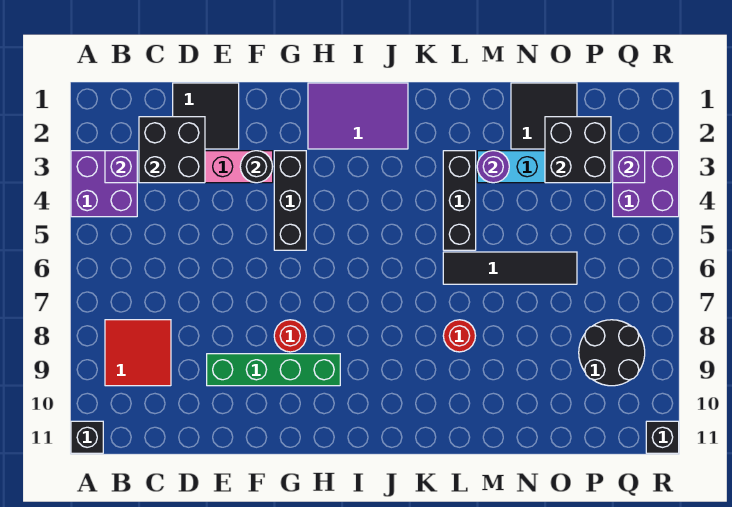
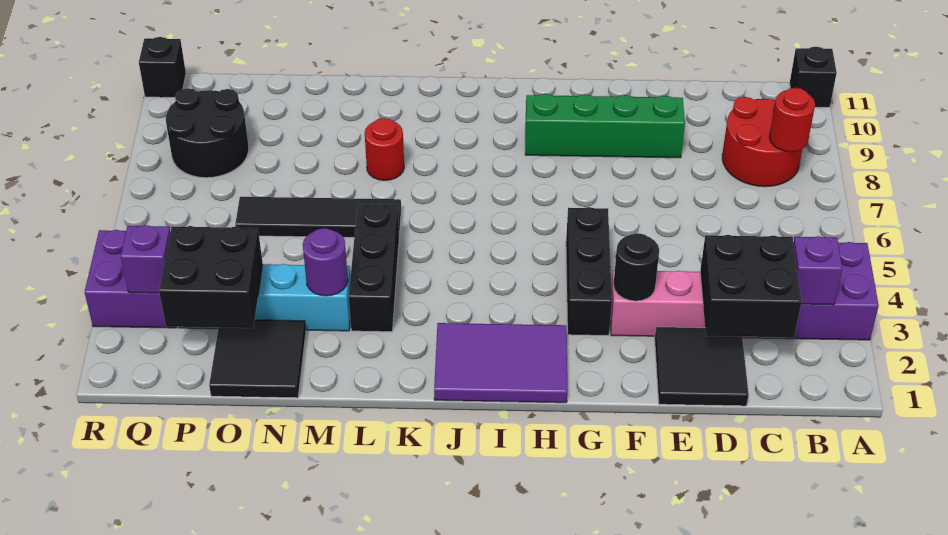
red 2x2 tile [105,320,171,386] -> red 2x2 round brick [722,97,802,187]
red 1x1 round brick [274,320,306,352] -> red 1x1 round brick moved to [770,88,815,152]

